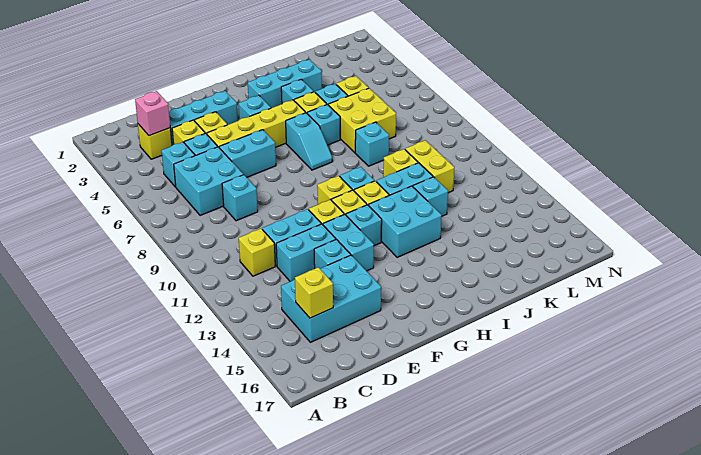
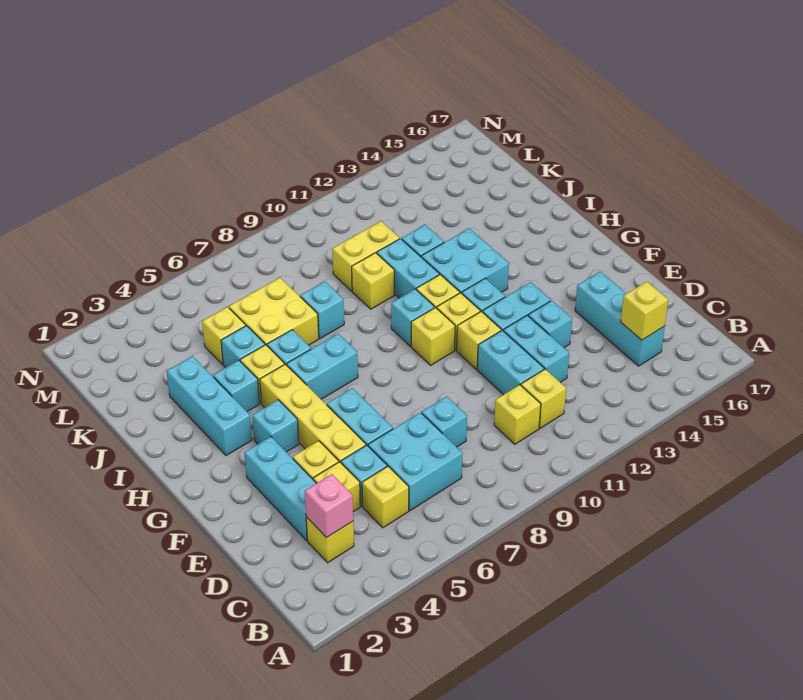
cyan 1x1 brick [162,142,195,187] -> yellow 1x1 brick [362,466,409,528]
none -> yellow 1x1 brick [494,385,541,444]
cyan 2x3 brick [281,255,381,342] -> cyan 1x3 brick [575,272,665,366]
cyan 1x2 slope [286,113,333,170] -> cyan 1x2 brick [287,334,358,399]

